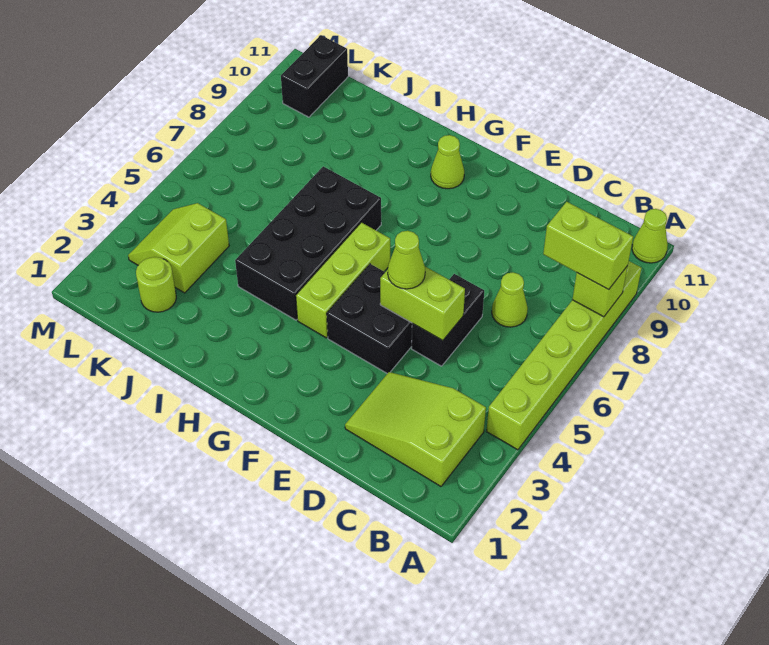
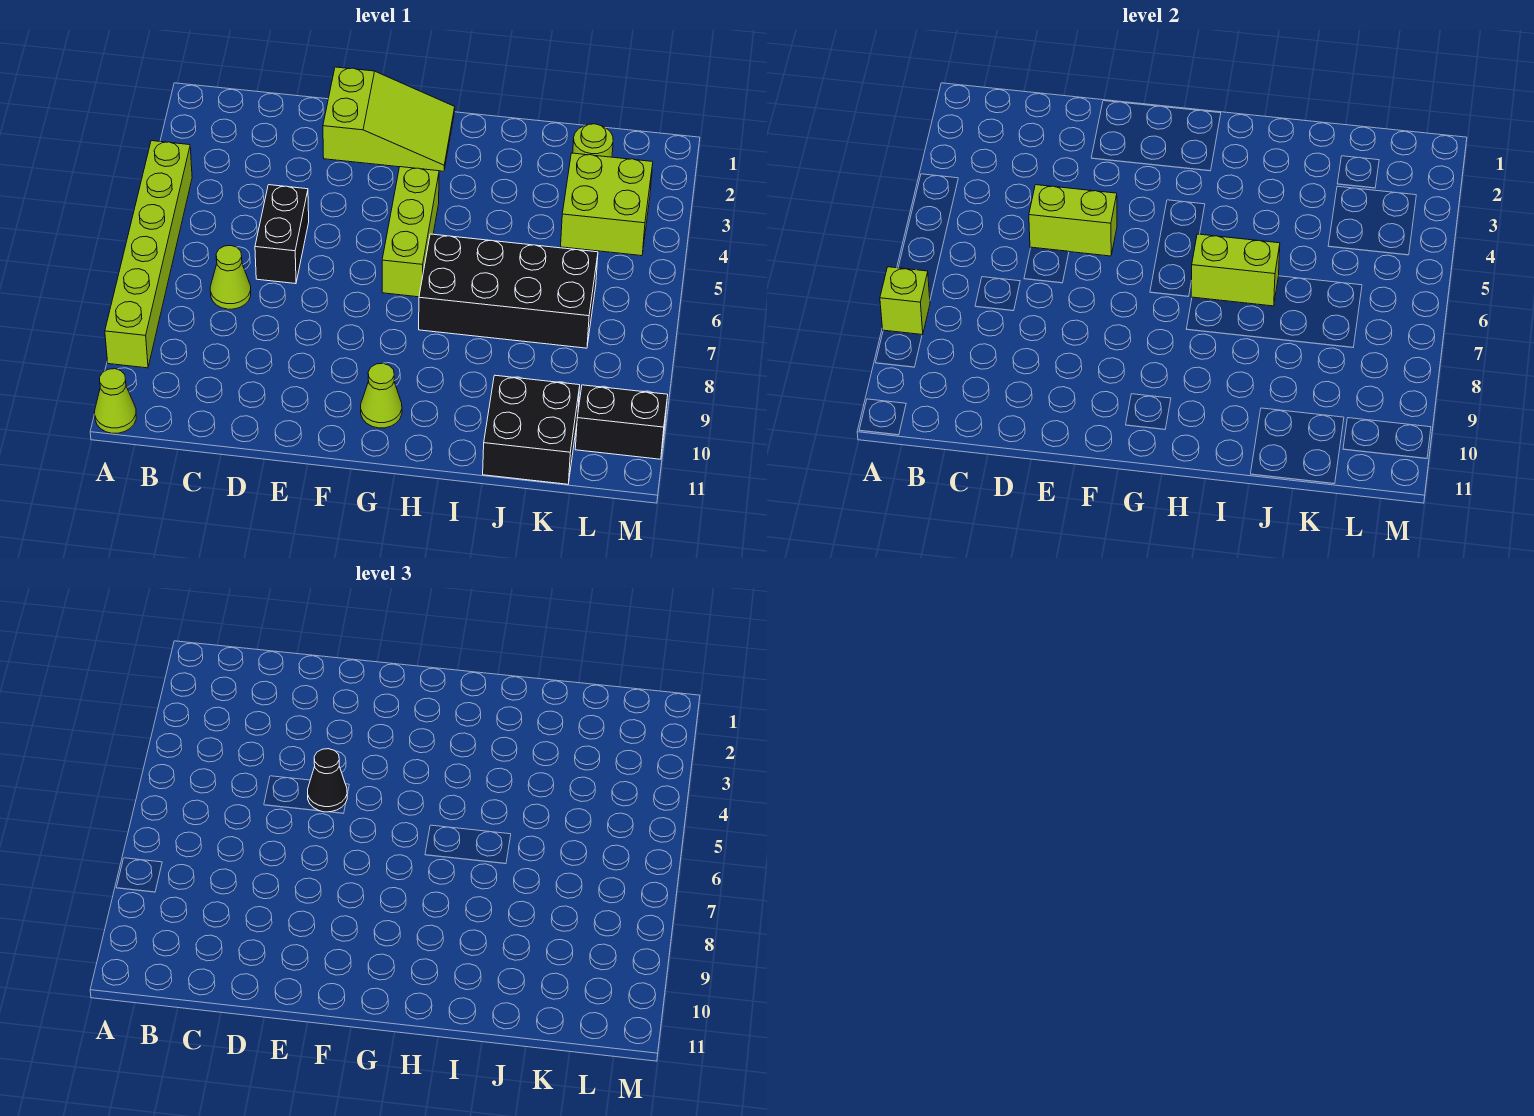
lime 1x2 brick [543,202,633,290] -> lime 1x2 brick moved to [1191,234,1280,306]
lime 2x3 slope [345,372,486,486] -> lime 2x3 slope moved to [323,67,455,171]
black 2x2 brick [327,264,413,374] -> black 2x2 brick moved to [483,375,580,484]
lime 1x1 cone [388,231,425,289] -> black 1x1 cone [308,749,347,812]
black 2x4 brick [235,166,381,320] -> black 2x4 brick turned to [419,234,598,348]
lime 2x2 slope [128,203,229,293] -> lime 2x2 brick [561,153,653,256]
black 1x2 brick [281,35,348,117] -> black 1x2 brick turned to [575,385,668,459]

